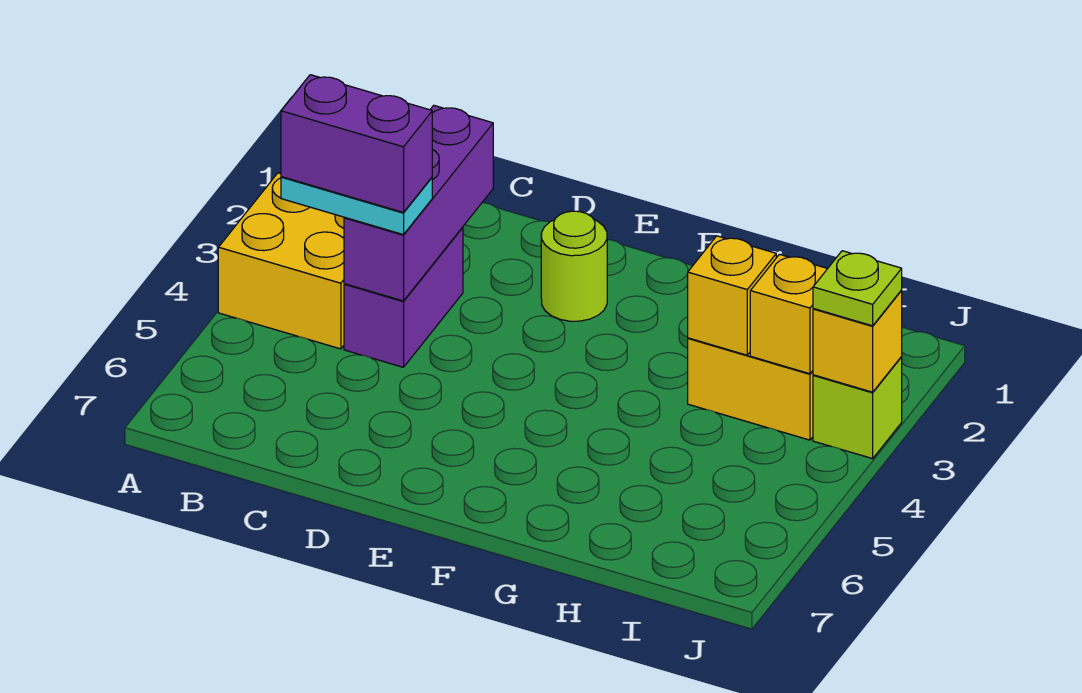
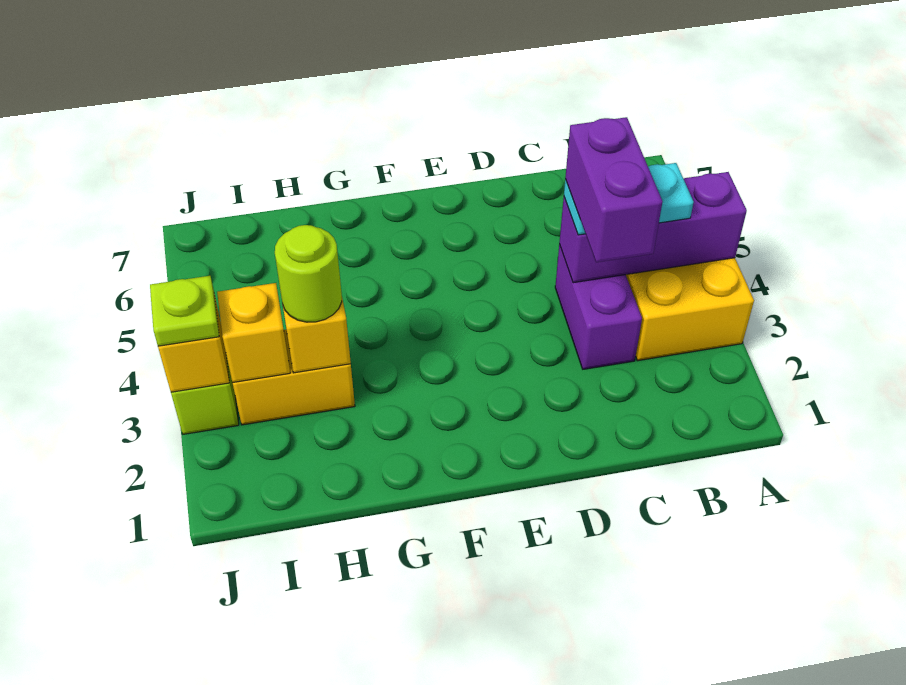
purple 1x2 brick [281,75,432,213] -> purple 1x2 brick turned to [565,117,663,262]
purple 1x3 brick [344,105,493,301] -> purple 1x3 brick turned to [559,172,747,283]
lime 1x1 round brick [541,211,607,321] -> lime 1x1 round brick moved to [275,225,342,322]

